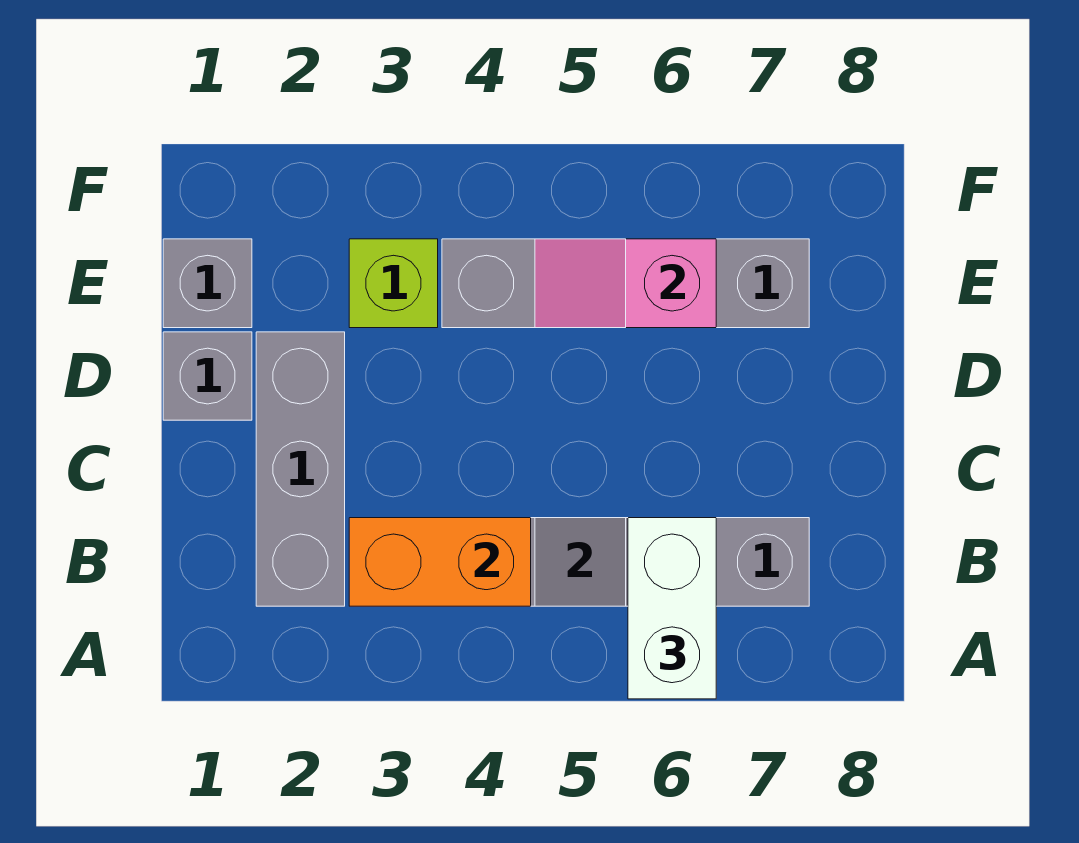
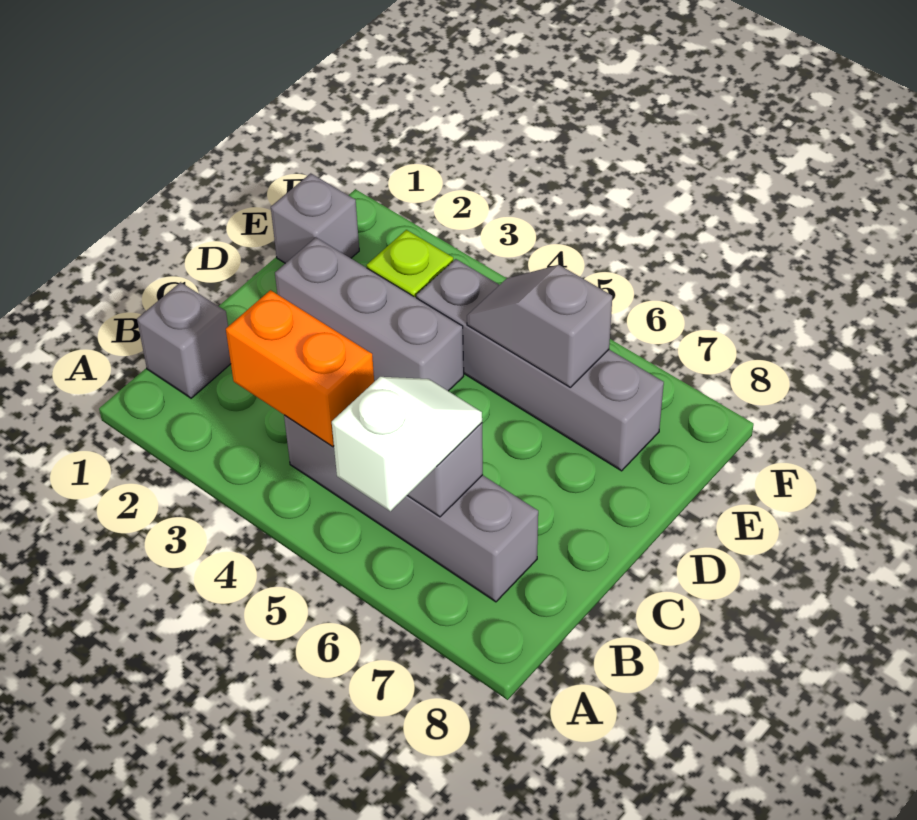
white 1x2 brick [628,518,716,699] -> white 1x2 slope [332,377,482,511]
grey 1x3 brick [256,332,345,606] -> grey 1x3 brick turned to [275,238,464,391]
grey 1x1 brick [163,332,252,420] -> grey 1x1 brick moved to [137,282,231,398]
pink 1x2 slope [535,239,716,328] -> grey 1x2 slope [467,265,612,387]

